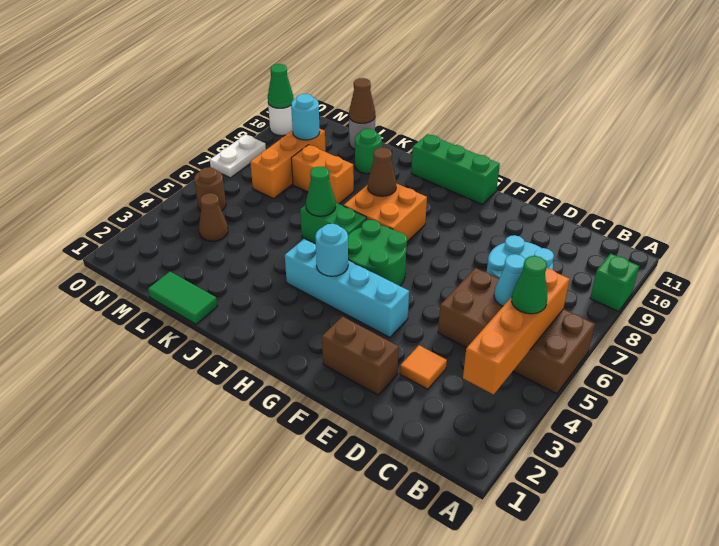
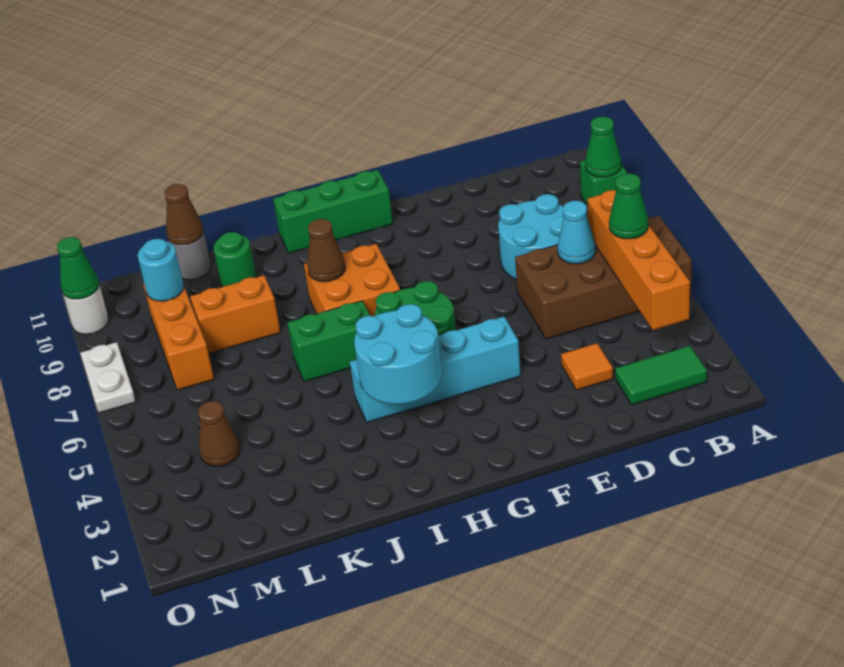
brown 1x2 brick [322,317,399,395] -> none
cyan 1x1 round brick [315,224,348,276] -> cyan 2x2 round brick [354,304,442,404]
green 1x1 cone [306,166,336,216] -> green 1x1 cone moved to [585,116,621,177]
green 1x2 tile [148,272,217,324] -> green 1x2 tile moved to [615,346,707,405]
brown 1x1 round brick [194,167,226,211] -> none

